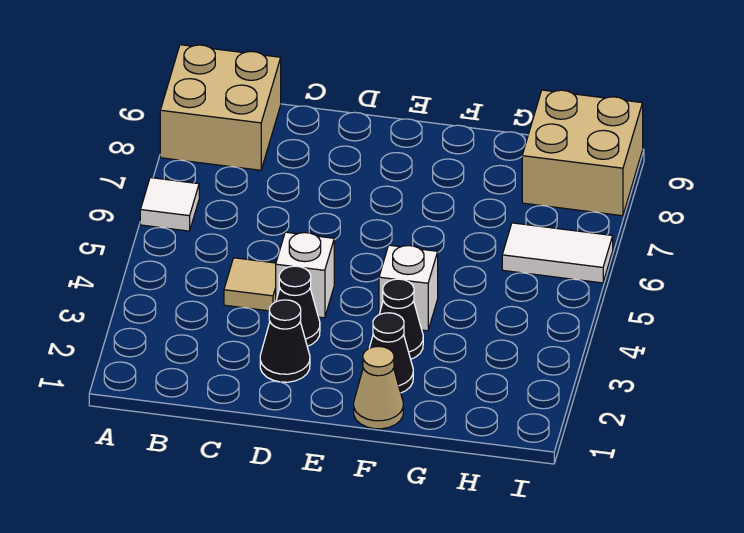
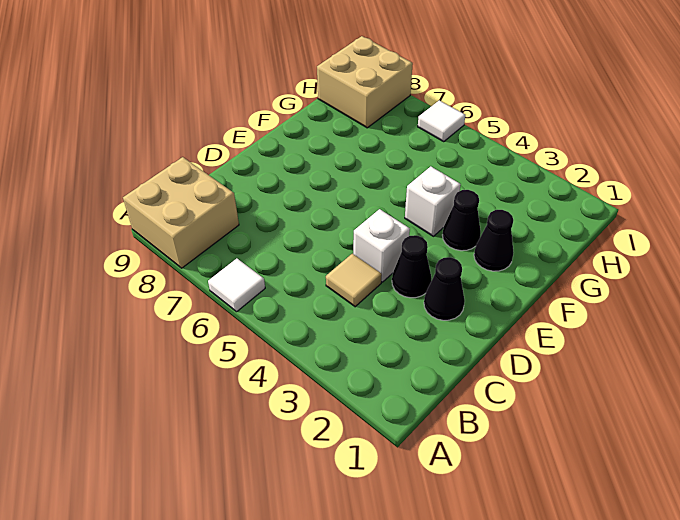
tan 1x1 cone [354,346,403,429] -> none
white 1x2 tile [502,223,613,283] -> white 1x1 tile [418,100,465,142]

